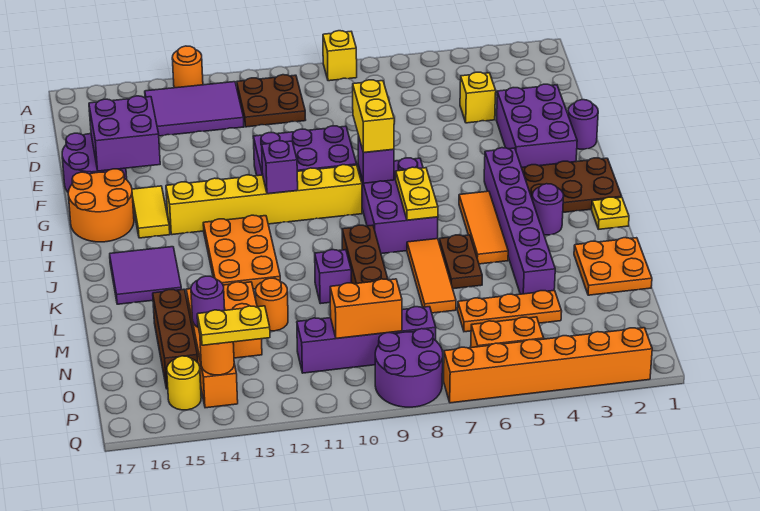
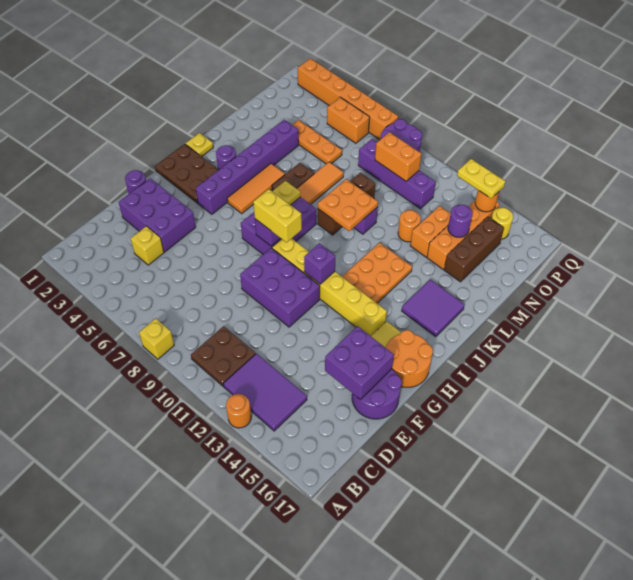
purple 2x3 brick [496,84,577,167] -> purple 2x3 brick turned to [119,178,196,252]
yellow 1x2 brick [353,80,394,153] -> yellow 1x2 brick turned to [253,189,302,242]
orange 2x2 plate [574,238,652,295] -> orange 2x2 plate moved to [318,179,378,231]

